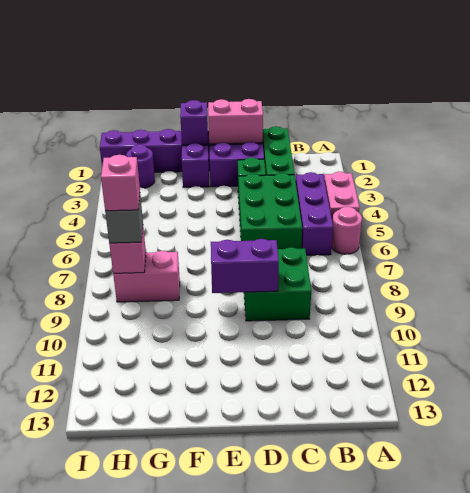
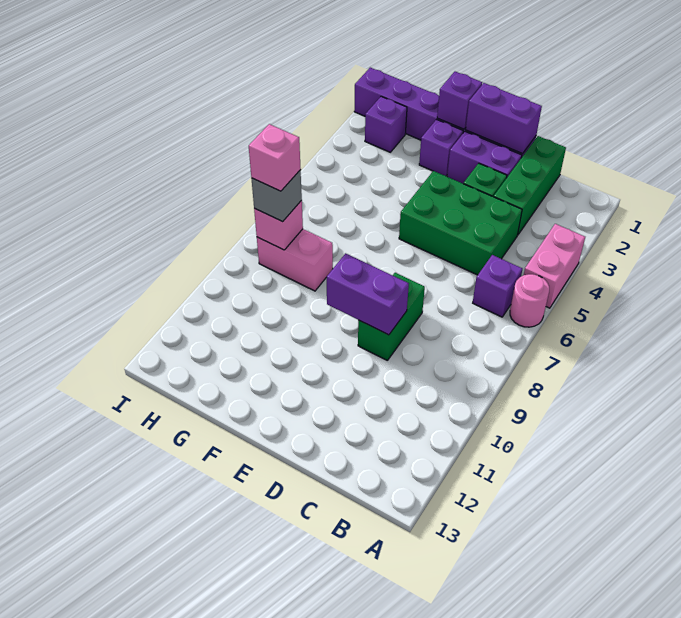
purple 1x3 brick [296,172,333,255] -> purple 1x1 brick [473,255,522,317]
green 2x3 brick [239,173,302,249] -> green 2x3 brick turned to [399,171,522,275]
green 2x2 brick [244,247,311,321] -> green 1x2 brick [358,273,425,361]
pink 1x2 brick [208,99,263,144] -> purple 1x2 brick [466,83,542,154]
purple 1x1 round brick [126,145,155,188] -> purple 1x1 brick [365,96,407,152]

